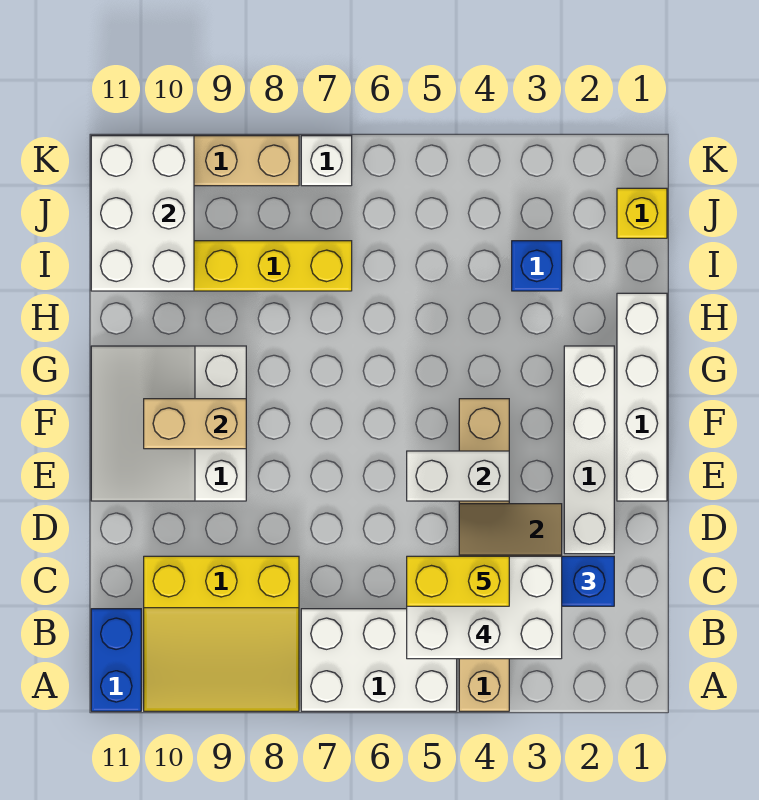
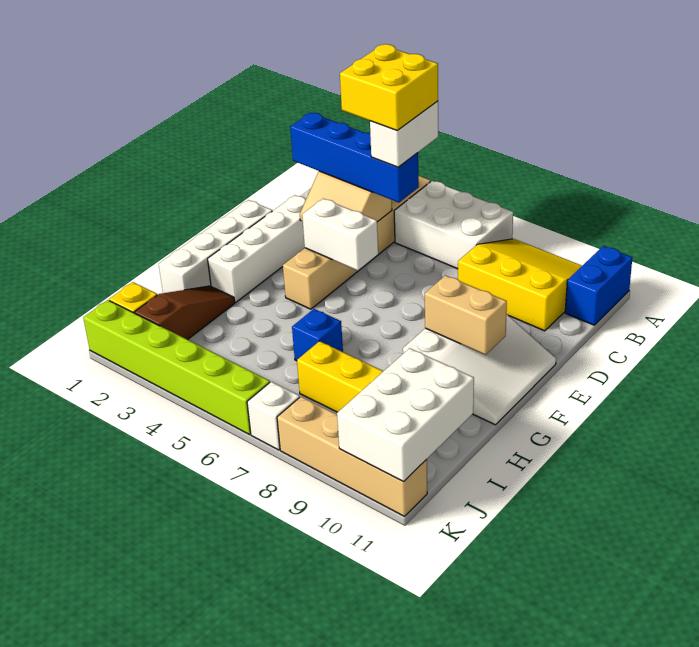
white 2x3 brick [407,556,562,659] -> white 1x2 brick [370,101,438,167]
yellow 1x2 brick [407,556,509,606] -> yellow 2x2 brick [340,44,438,131]
none -> brown 1x3 slope [135,286,235,340]
blue 1x1 brick [512,241,562,291] -> blue 1x1 brick moved to [292,309,343,361]
none -> lime 1x6 brick [83,300,270,435]

